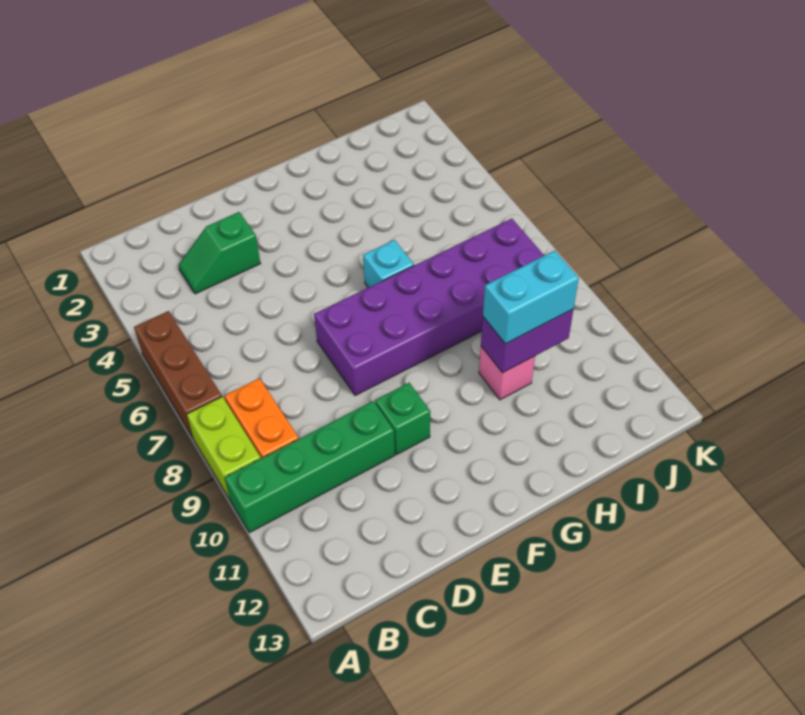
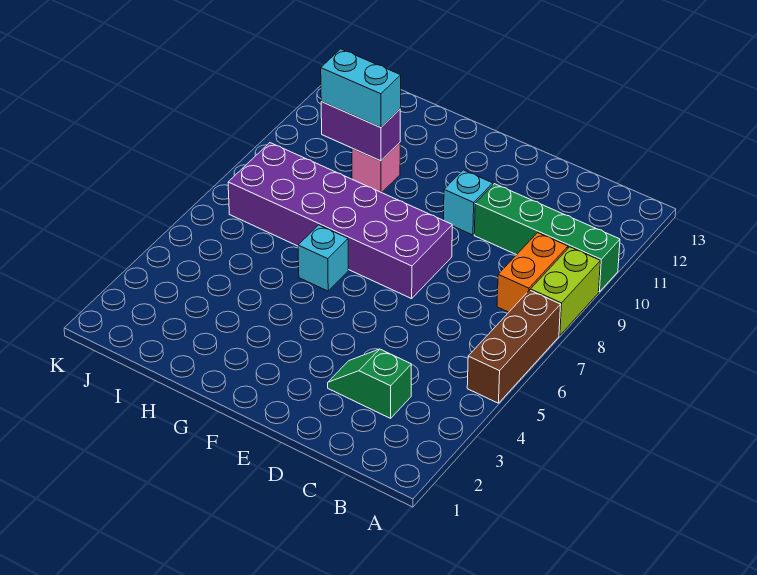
green 1x2 slope [178,212,261,294] -> green 1x2 slope turned to [328,349,411,418]
green 1x1 brick [375,383,430,454] -> cyan 1x1 brick [443,170,493,235]

